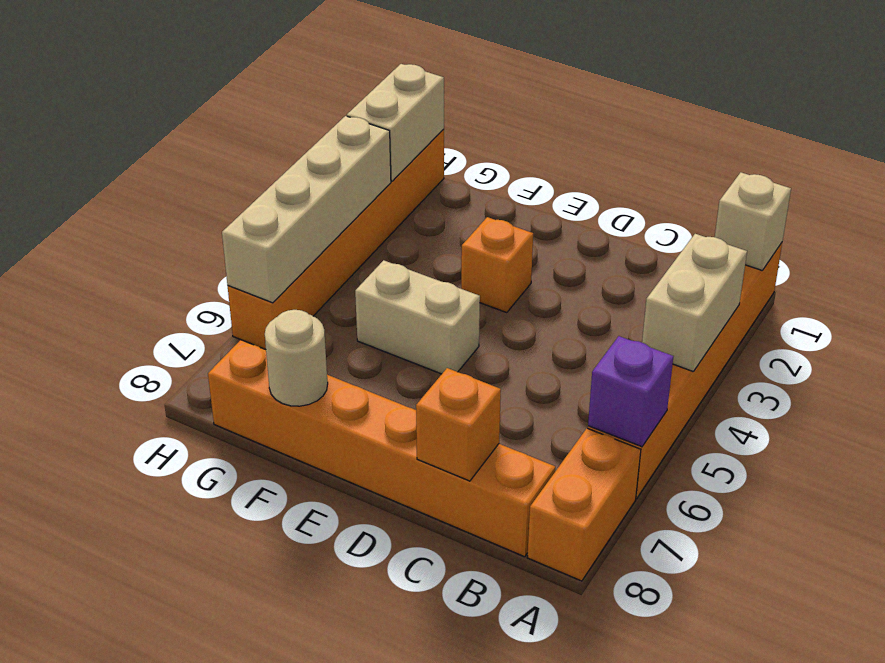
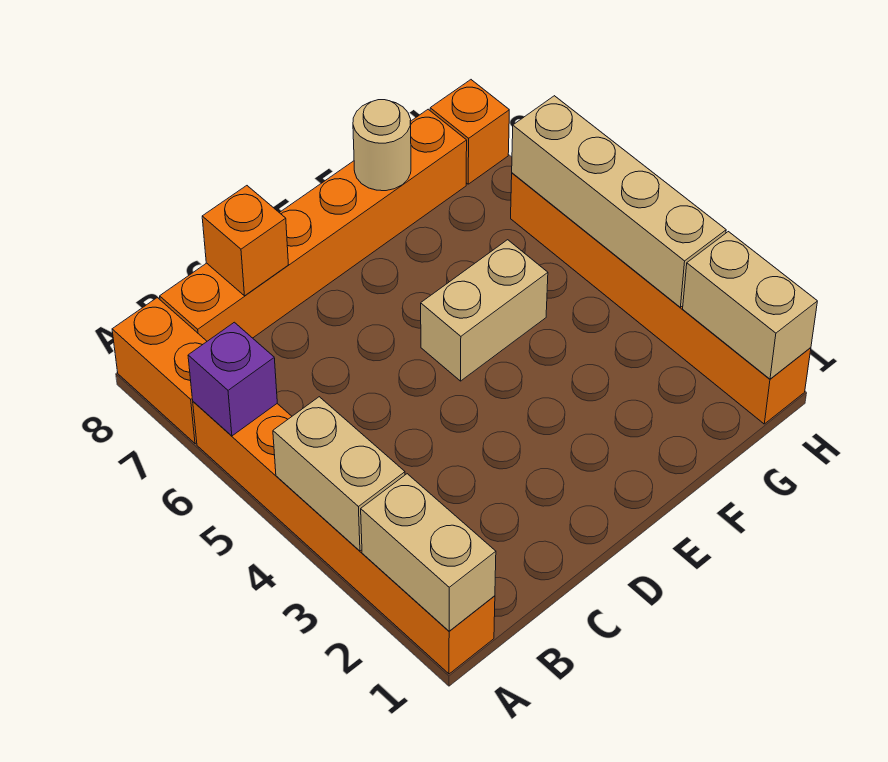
tan 1x1 brick [715,172,791,270] -> tan 1x2 brick [361,474,496,631]
orange 1x1 brick [461,217,533,313] -> orange 1x1 brick moved to [430,80,509,184]

